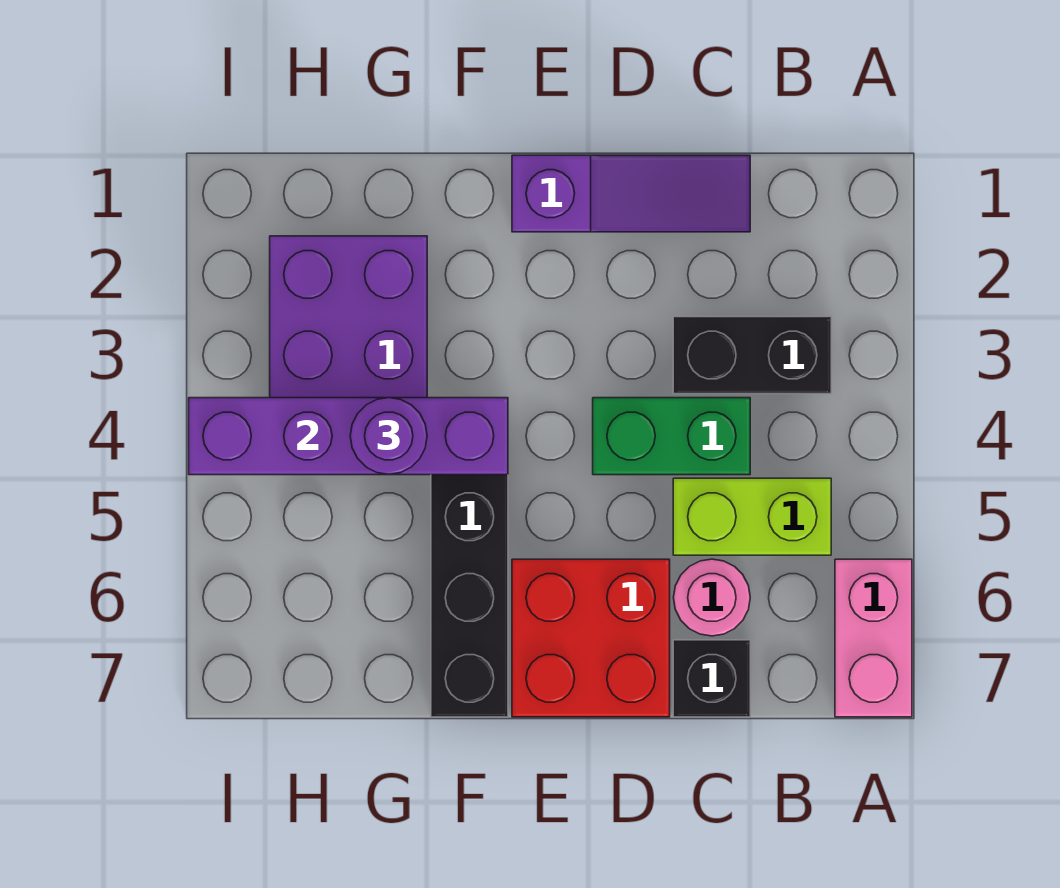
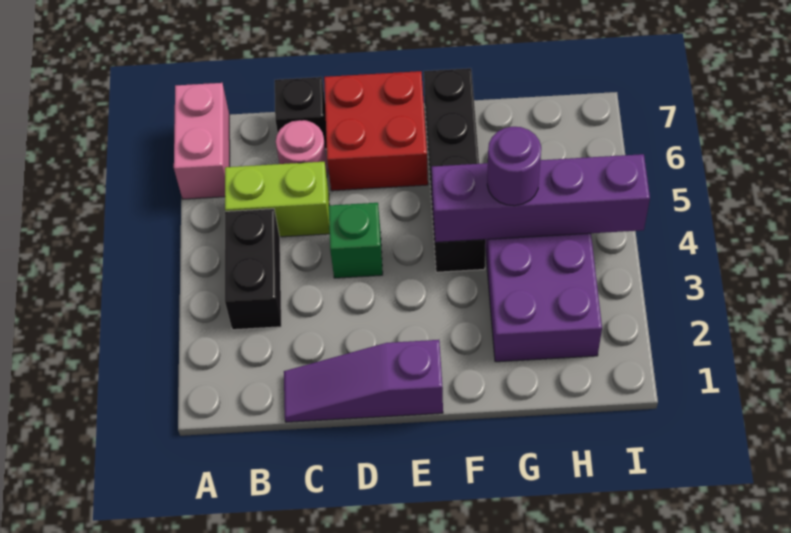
black 1x2 brick [673,317,831,394] -> black 1x2 brick turned to [225,209,281,330]
green 1x2 brick [593,398,750,475] -> green 1x1 brick [329,203,383,278]

